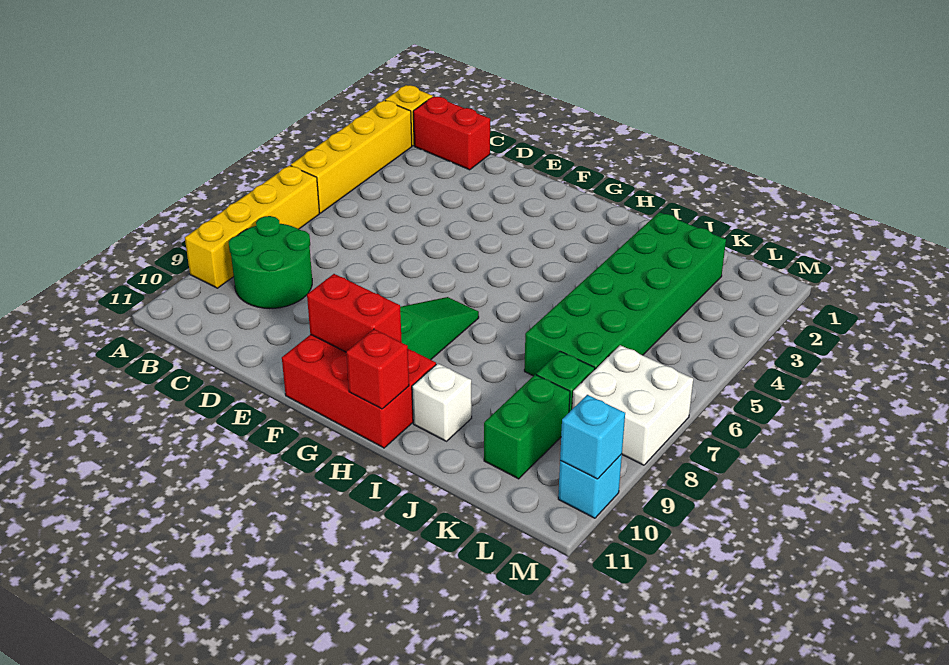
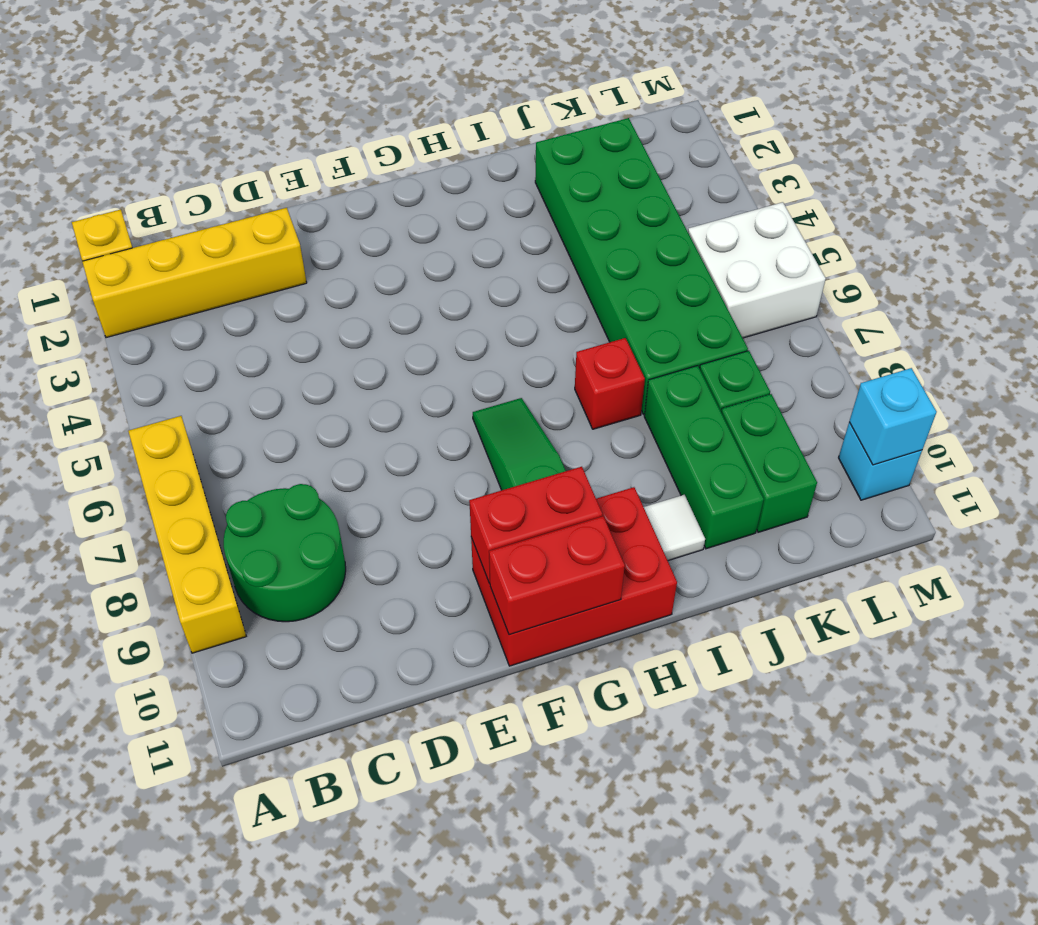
yellow 1x4 brick [291,100,412,213] -> yellow 1x4 brick turned to [82,208,307,338]
red 1x2 brick [413,96,490,170] -> red 1x2 brick moved to [489,516,625,635]
red 1x1 brick [346,329,409,409] -> red 1x1 brick moved to [575,338,645,429]
white 1x1 brick [412,364,472,441] -> white 1x1 tile [644,495,705,561]
none -> green 1x3 brick [644,366,764,549]
white 2x2 brick [572,345,693,465] -> white 2x2 brick moved to [688,202,826,338]

